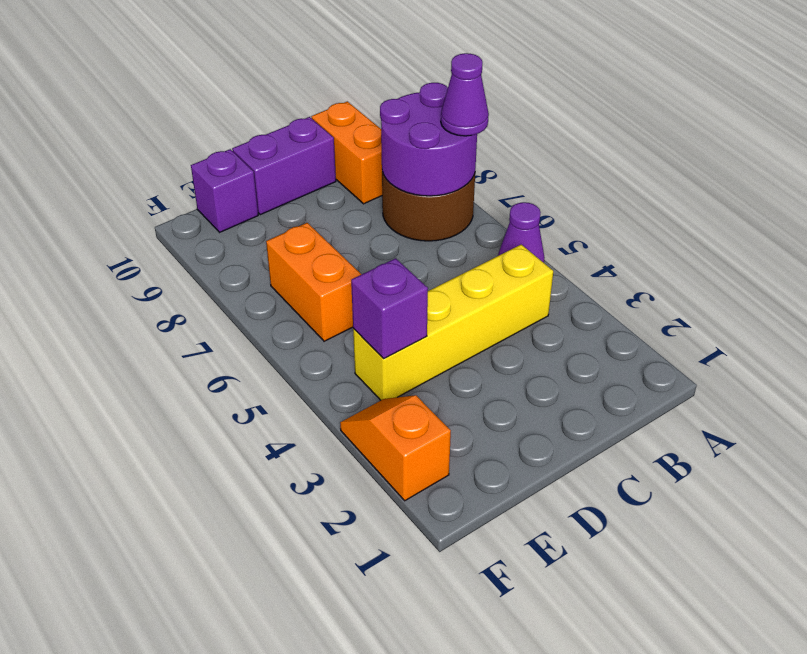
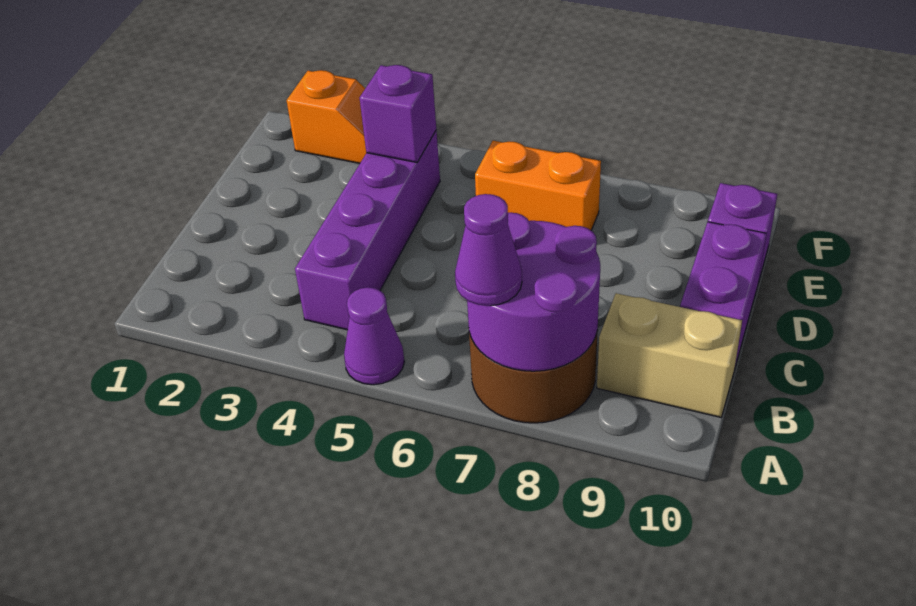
yellow 1x4 brick [353,245,553,400] -> purple 1x4 brick [295,131,440,330]
orange 1x2 brick [311,101,382,204] -> tan 1x2 brick [597,293,742,417]

